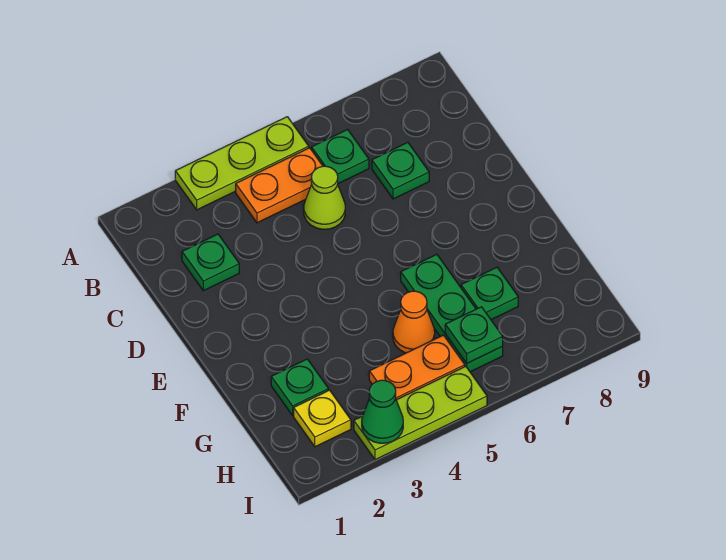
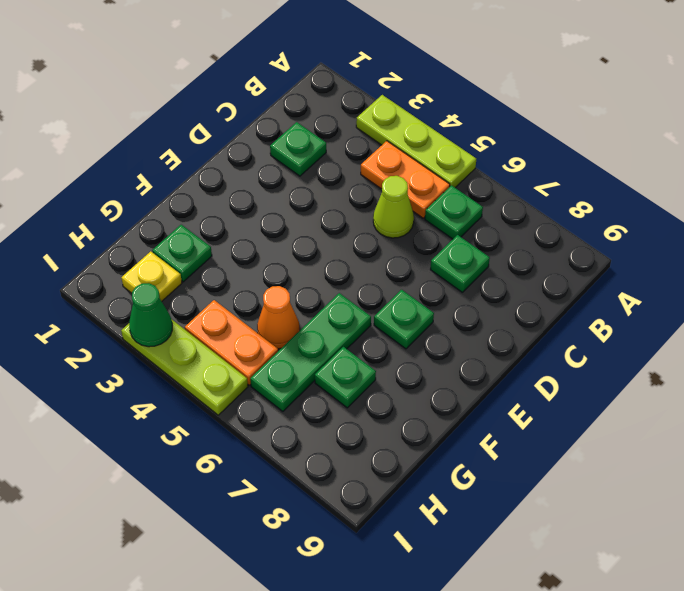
green 1x1 plate [445,307,503,363] -> green 1x1 plate moved to [374,290,434,349]

